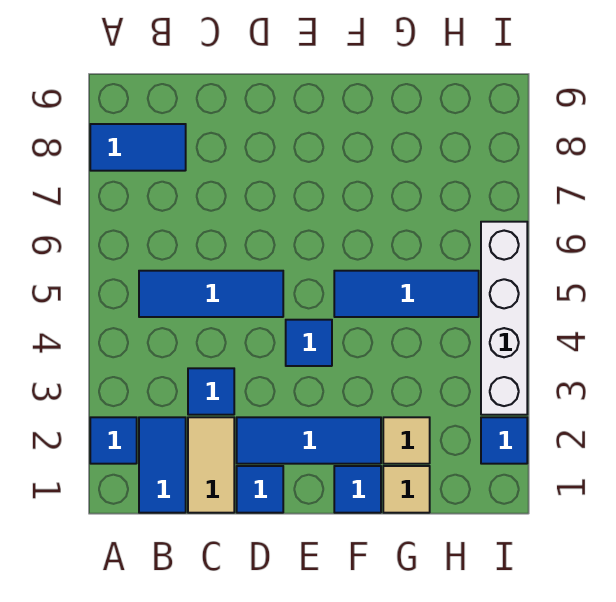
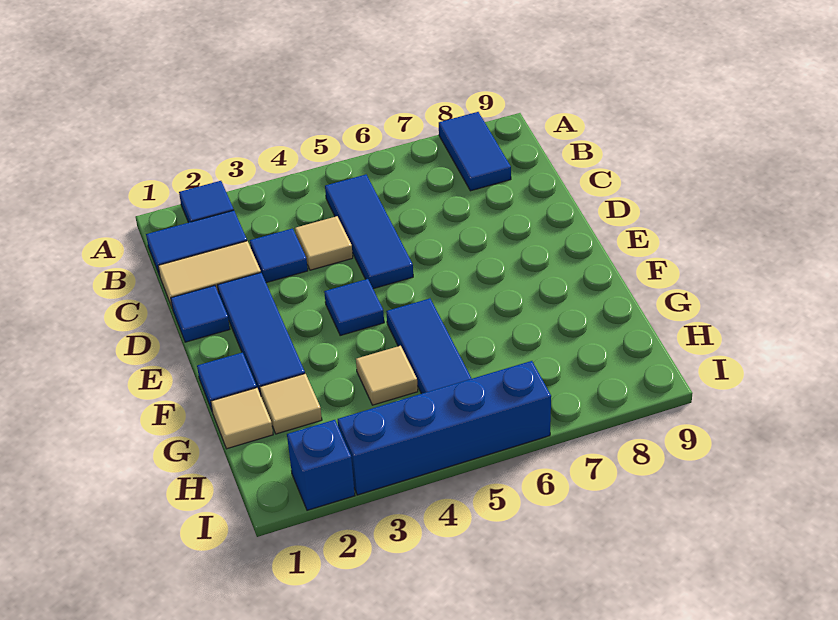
none -> tan 1x1 tile [295,216,353,270]
none -> tan 1x1 tile [356,346,418,405]
blue 1x1 tile [481,417,527,464] -> blue 1x1 brick [287,420,355,510]
white 1x4 brick [481,222,527,415] -> blue 1x4 brick [338,361,551,495]

